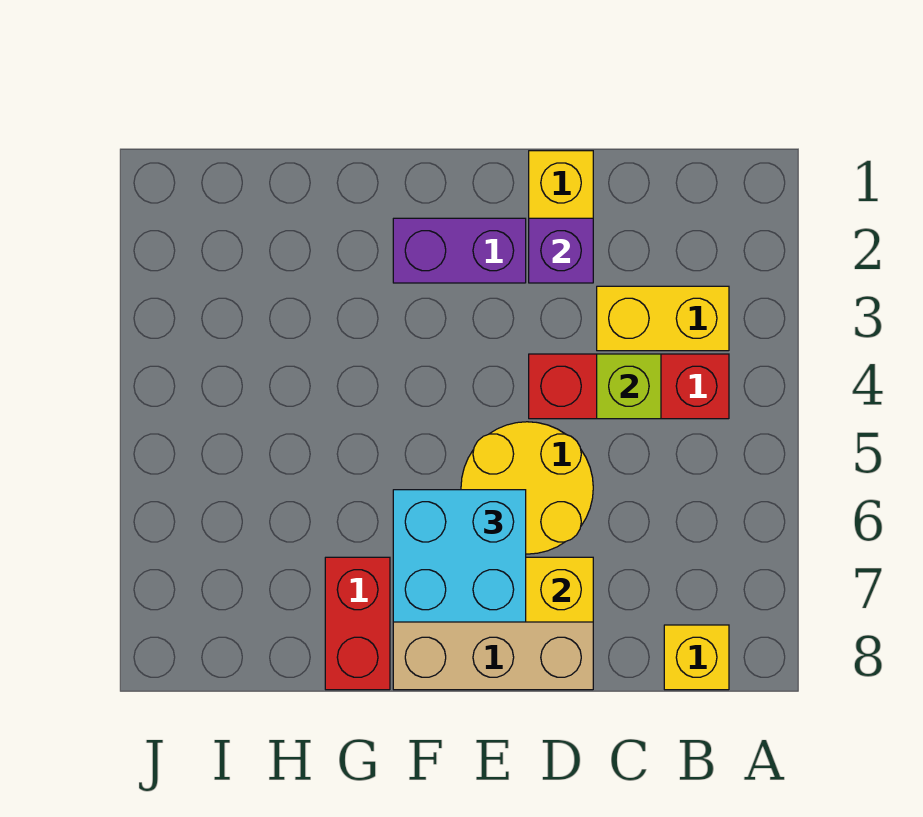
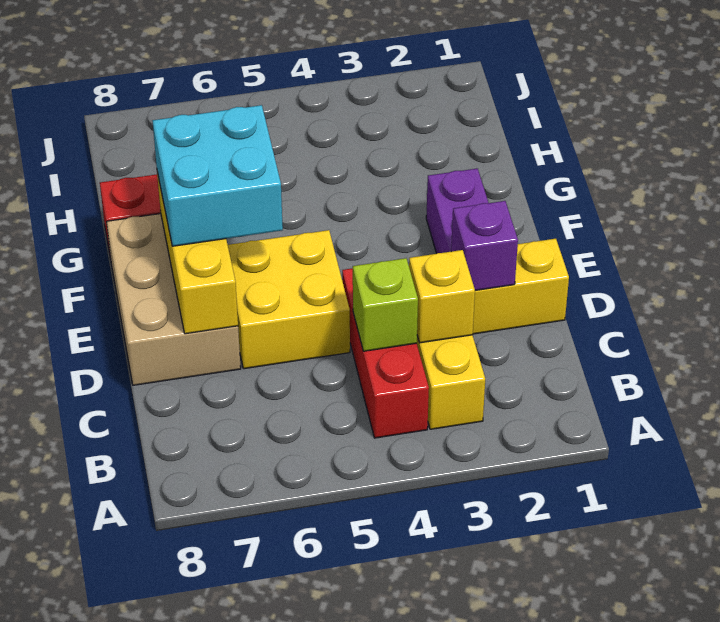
yellow 1x1 brick [664,625,729,690] -> yellow 1x1 brick moved to [409,250,475,343]
yellow 2x2 round brick [461,422,593,554] -> yellow 2x2 brick [228,230,350,369]

